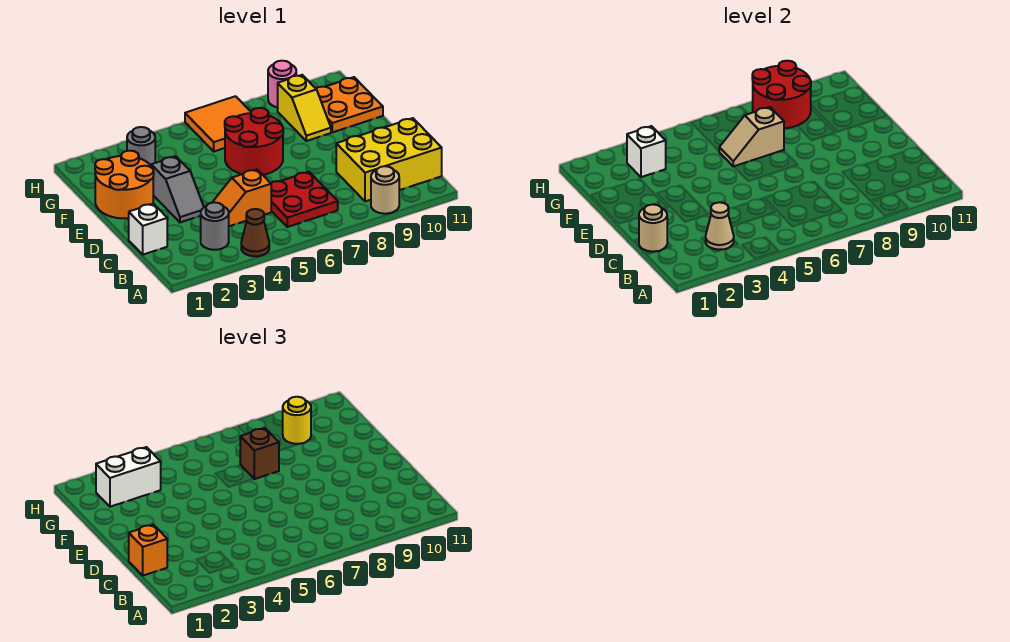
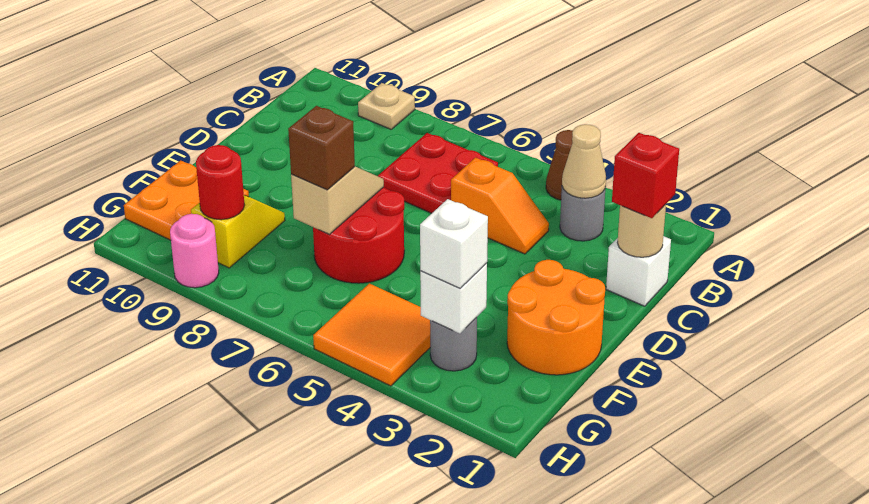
tan 1x1 round brick [371,166,399,214] -> tan 1x1 plate [358,83,415,129]
yellow 2x3 brick [336,118,442,201] -> none
orange 1x1 brick [129,525,167,576] -> red 1x1 brick [612,133,679,218]
grey 1x2 slope [151,156,204,222] -> none
tan 1x2 slope [719,107,784,167] -> tan 1x2 slope turned to [291,167,384,234]
white 1x2 brick [96,447,161,507] -> white 1x1 brick [420,199,488,288]
orange 2x2 tile [185,96,251,151] -> orange 2x2 tile moved to [313,283,430,386]
red 2x2 round brick [752,61,811,128] -> red 1x1 round brick [196,145,244,220]
yellow 1x1 round brick [283,397,311,444] -> none

